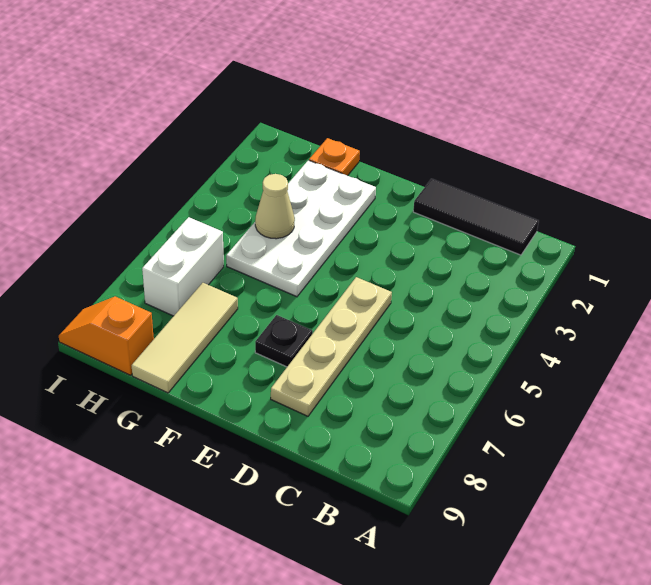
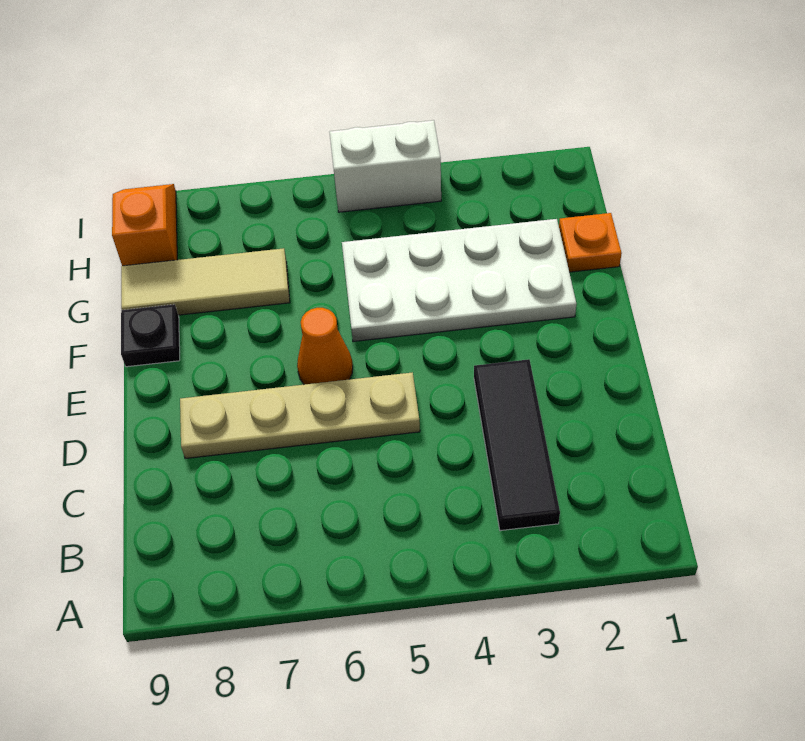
black 1x3 tile [413,179,539,255] -> black 1x3 tile moved to [474,359,560,531]
none -> orange 1x1 cone [297,308,353,385]
black 1x1 plate [255,315,313,367] -> black 1x1 plate moved to [121,304,180,367]
tan 1x1 cone [255,174,295,239] -> none
white 1x2 brick [142,217,224,316] -> white 1x2 brick moved to [330,120,441,212]

